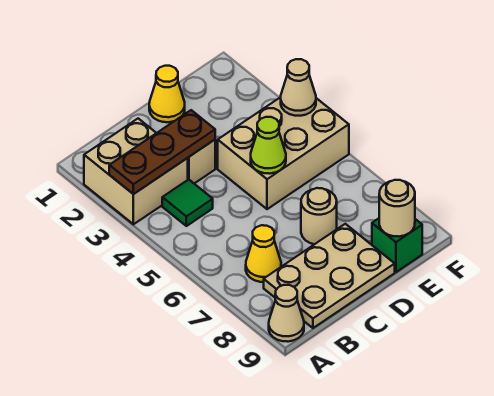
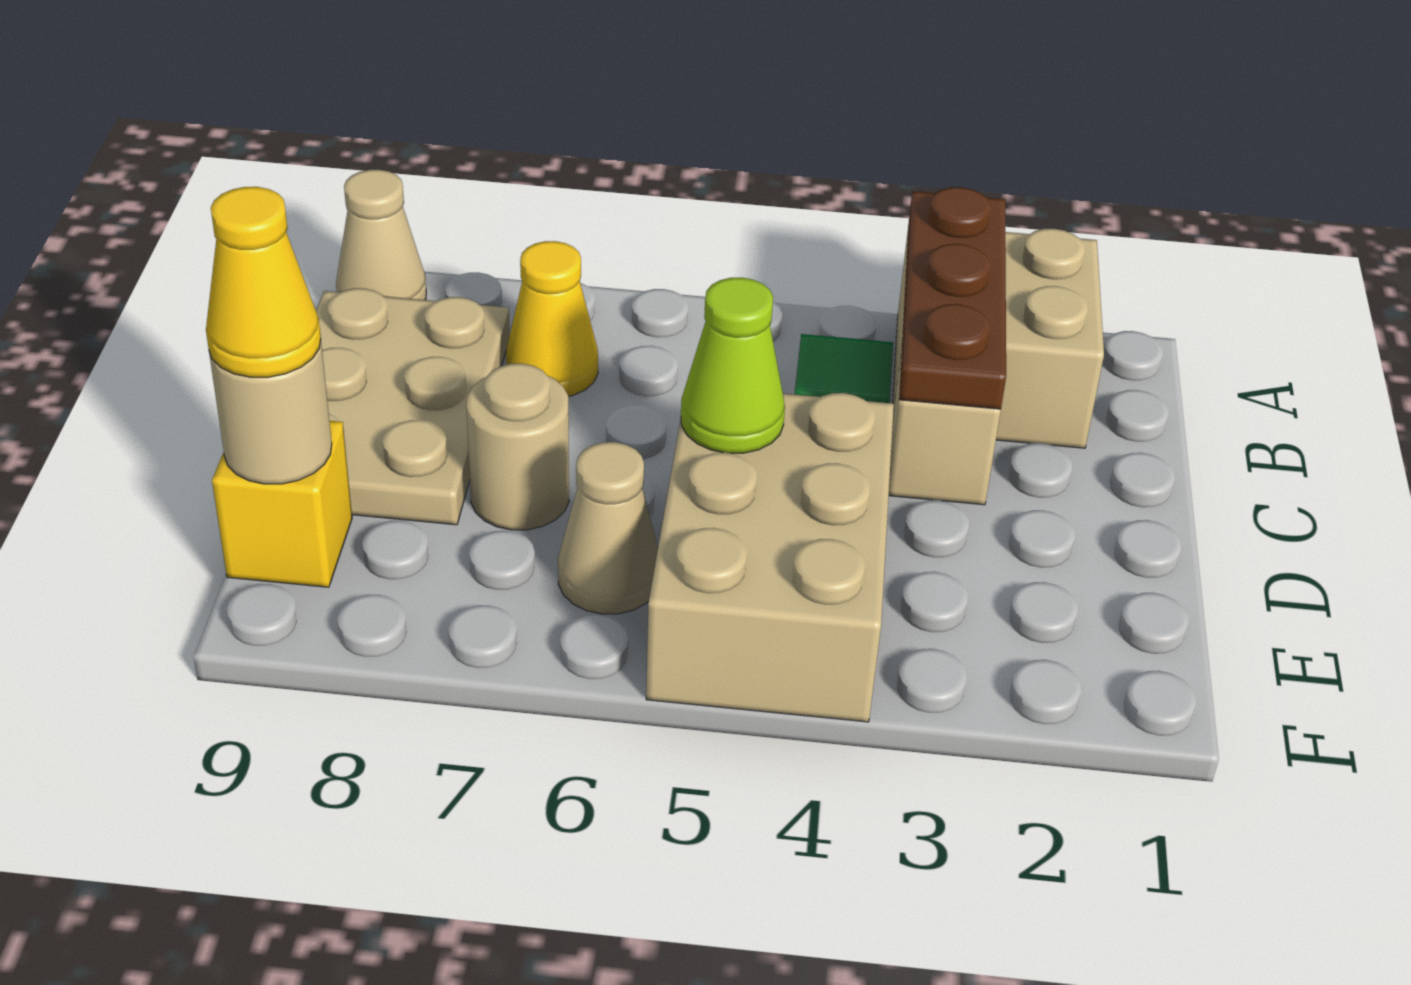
yellow 1x1 cone [149,66,185,122] -> yellow 1x1 cone moved to [206,187,321,377]
green 1x1 brick [372,218,422,272] -> yellow 1x1 brick [212,421,352,587]
tan 1x1 cone [281,59,316,116] -> tan 1x1 cone moved to [558,442,658,614]

